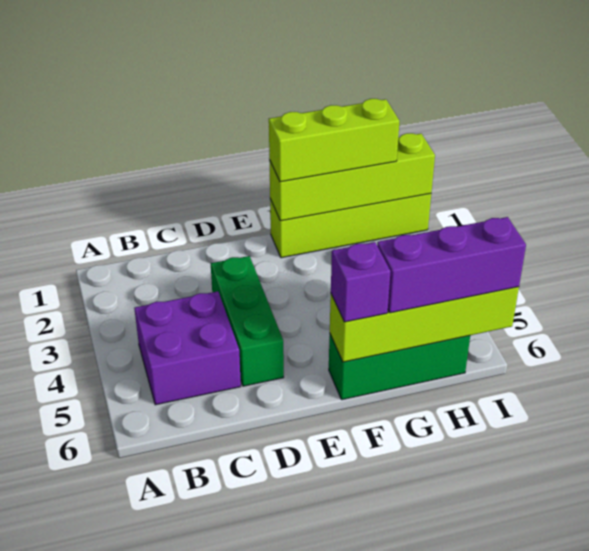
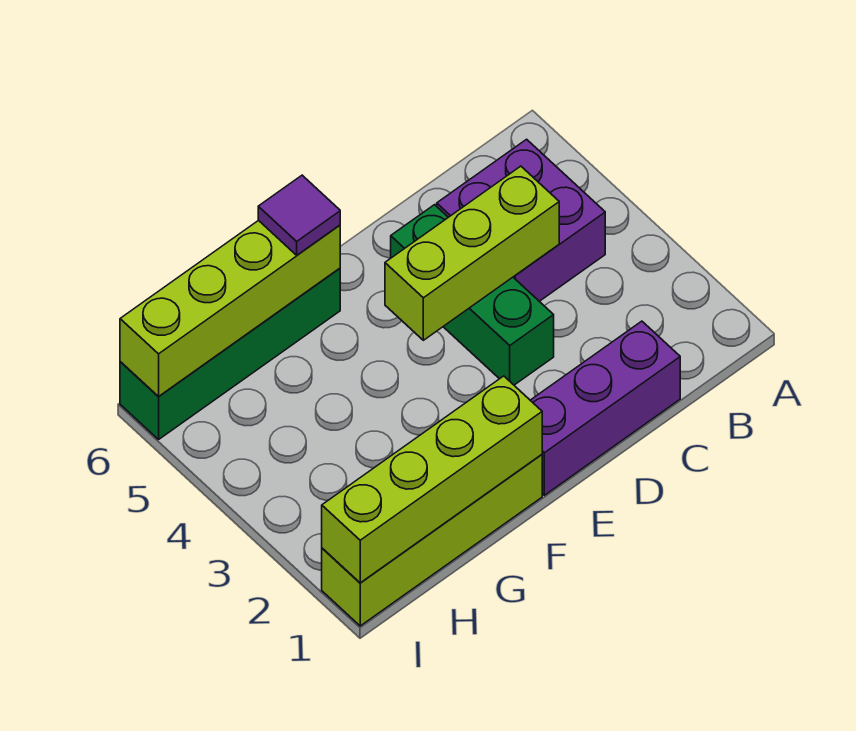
lime 1x3 brick [269,99,399,182] -> lime 1x3 brick moved to [385,166,559,340]
green 1x3 brick [329,335,470,400] -> green 1x4 brick [120,268,340,439]
purple 1x1 brick [331,242,390,322] -> purple 1x1 tile [258,175,340,255]
purple 1x3 brick [377,217,526,313] -> purple 1x3 brick moved to [530,321,680,495]

